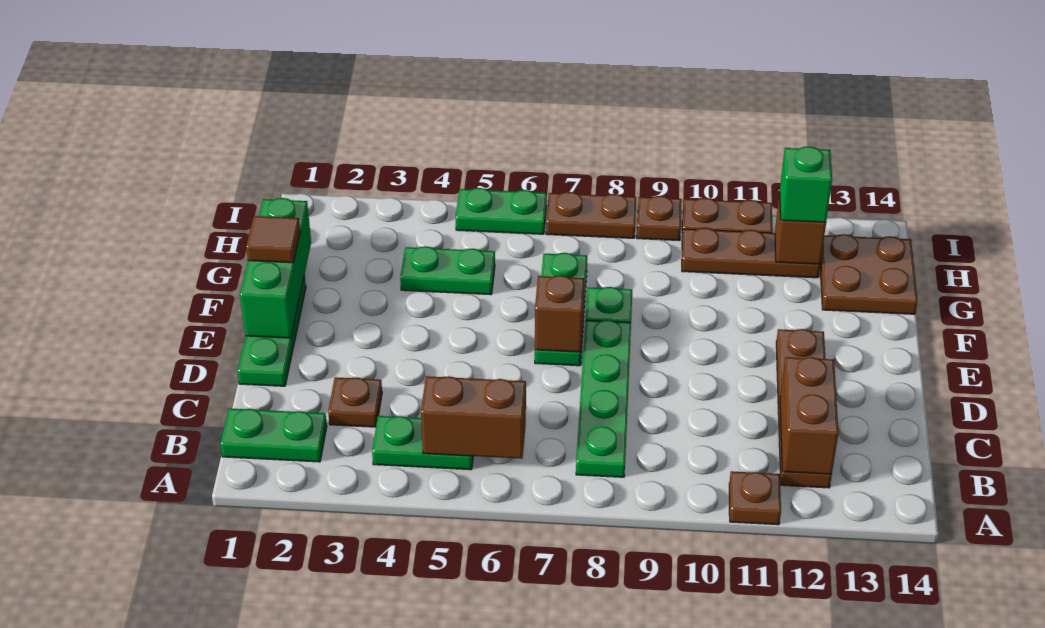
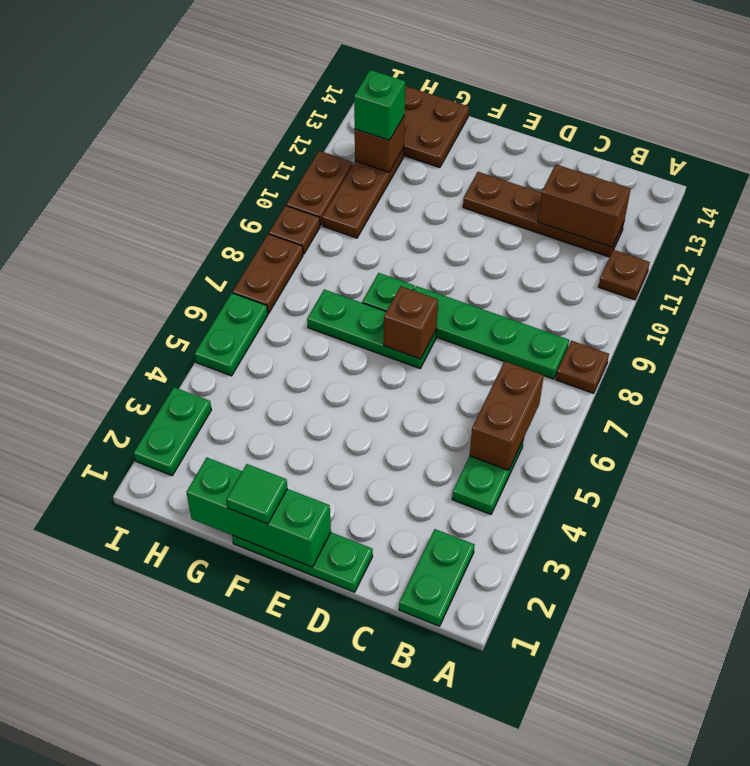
brown 1x1 plate [328,377,382,427] -> brown 1x1 plate moved to [556,341,609,393]
brown 1x1 tile [246,216,300,263] -> green 1x1 tile [227,464,287,524]
green 1x2 plate [400,246,495,295] -> green 1x2 plate moved to [134,387,211,476]

